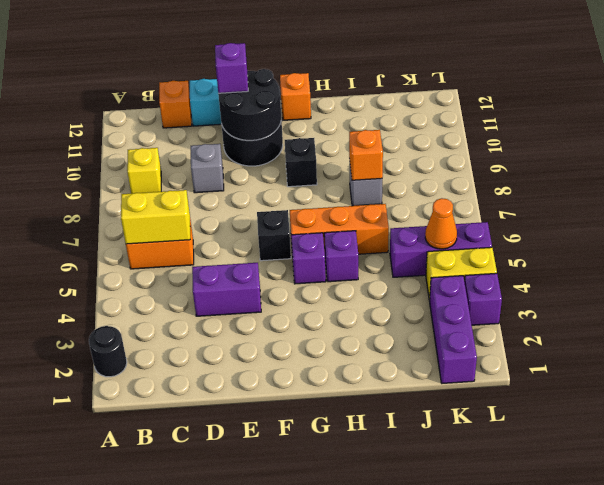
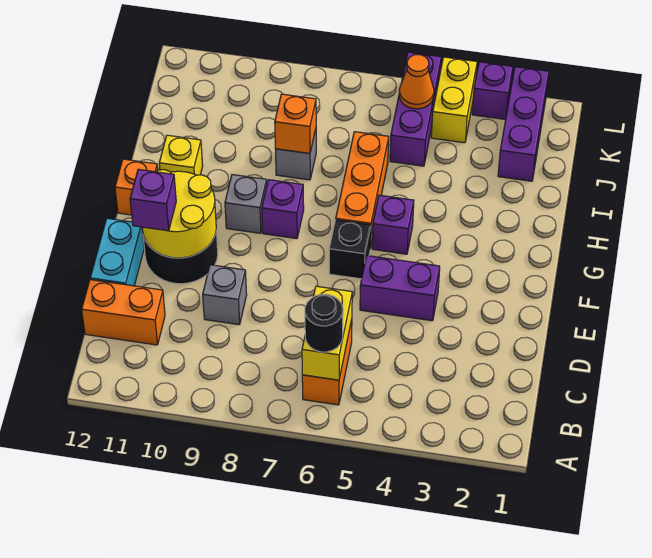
black 1x1 round brick [89,326,127,377] -> black 1x1 round brick moved to [305,294,343,352]
yellow 1x1 brick [127,148,161,194] -> yellow 1x1 brick moved to [159,135,203,175]
orange 1x1 brick [159,81,192,128] -> orange 1x2 brick [82,280,165,345]
purple 1x2 brick [192,263,261,316] -> purple 1x2 brick turned to [360,256,440,321]
black 2x2 round brick [218,69,281,140] -> yellow 2x2 round brick [142,170,216,258]
black 1x1 brick [285,138,317,187] -> grey 1x1 brick [225,175,267,233]
purple 1x1 brick [324,231,358,282] -> purple 1x1 brick moved to [262,180,304,239]
purple 1x3 brick [430,276,477,383] -> purple 1x3 brick turned to [498,67,549,181]

